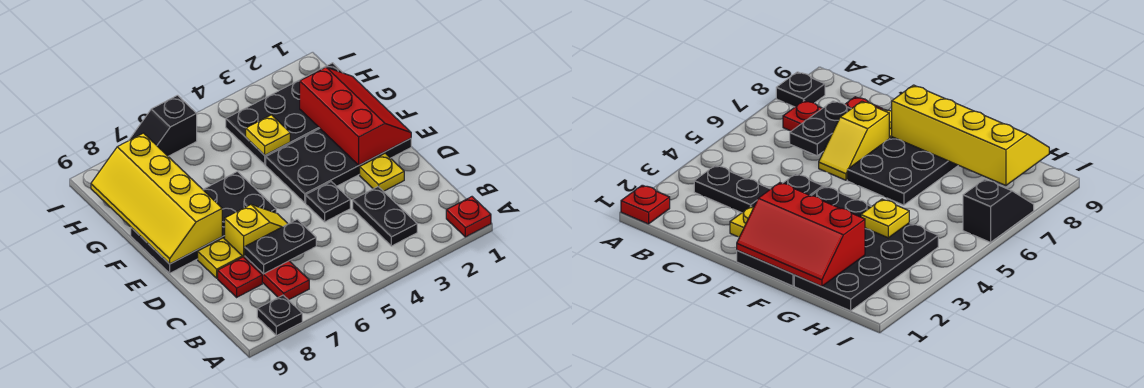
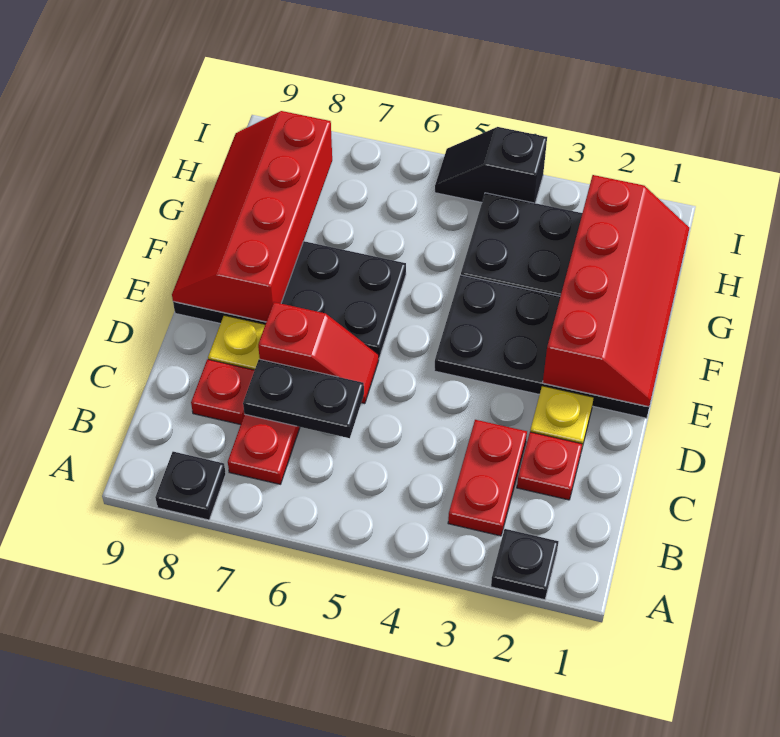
red 1x1 plate [446,197,491,237] -> red 1x1 plate moved to [517,432,582,500]
black 1x2 plate [353,187,417,246] -> red 1x2 plate [448,420,527,536]
black 1x1 plate [306,182,350,222] -> black 1x1 plate moved to [491,529,559,600]
yellow 1x2 slope [225,205,288,258] -> red 1x2 slope [258,302,379,404]
red 2x3 slope [300,67,411,165] -> red 2x4 slope [543,175,689,407]
yellow 2x4 slope [91,133,222,264] -> red 2x4 slope [172,111,332,322]
yellow 1x1 plate [246,115,290,155] -> none
black 1x2 slope [129,95,197,156] -> black 1x2 slope moved to [435,127,547,203]

